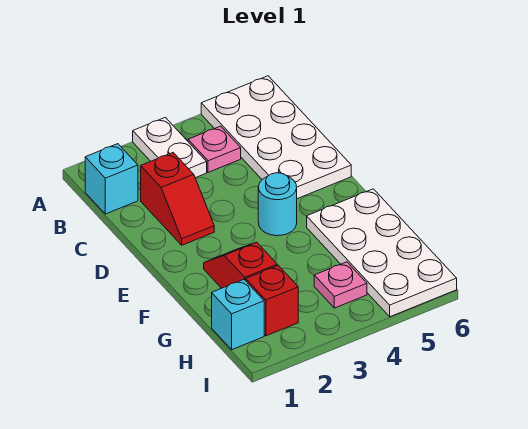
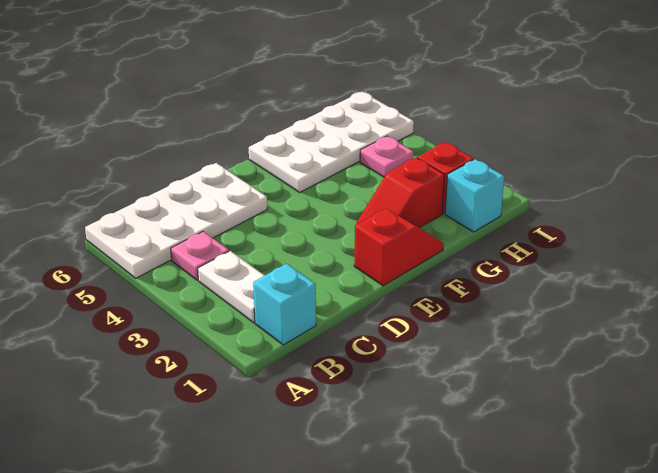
white 1x2 plate [133,117,207,178] -> white 1x2 plate turned to [198,251,265,323]
red 1x2 slope [141,153,214,245] -> red 1x2 slope moved to [354,209,443,286]
cyan 1x1 round brick [258,173,297,236] -> none

